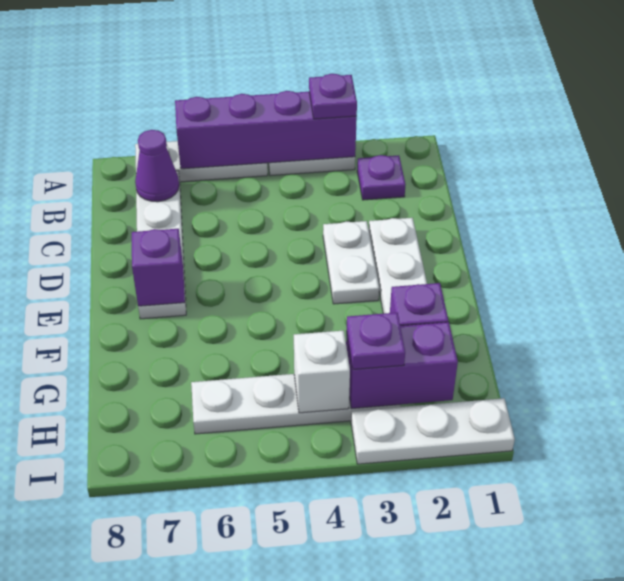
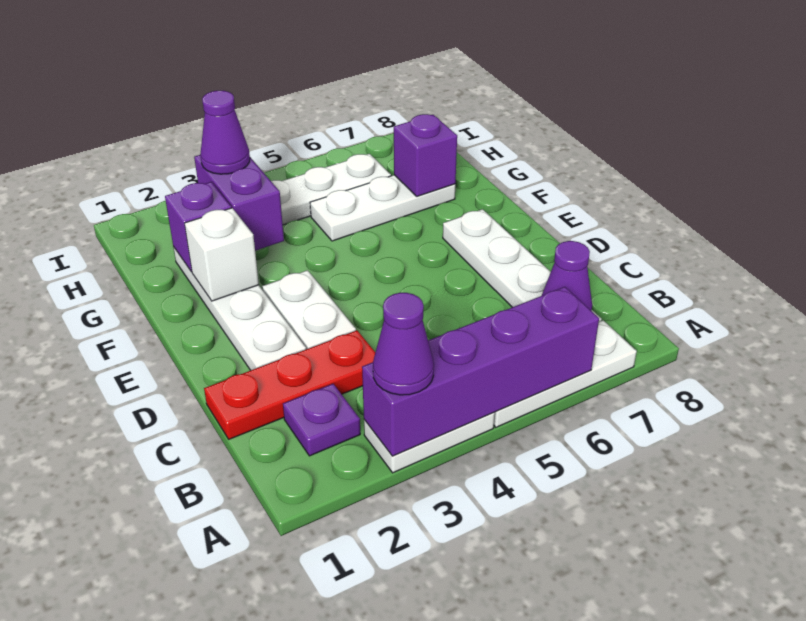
purple 1x1 plate [309,74,357,119] -> purple 1x1 cone [373,293,434,395]
none -> red 1x3 plate [204,330,375,439]
purple 1x1 brick [132,229,185,306] -> purple 1x1 brick moved to [394,114,457,196]
purple 1x2 brick [346,322,458,408] -> purple 1x2 brick turned to [194,155,284,251]
purple 1x1 plate [347,313,405,369] -> purple 1x1 cone [200,91,250,174]
white 1x1 brick [294,330,350,413] -> white 1x1 brick moved to [185,208,259,301]
white 1x3 plate [351,398,515,464] -> white 1x3 plate moved to [310,175,455,241]

